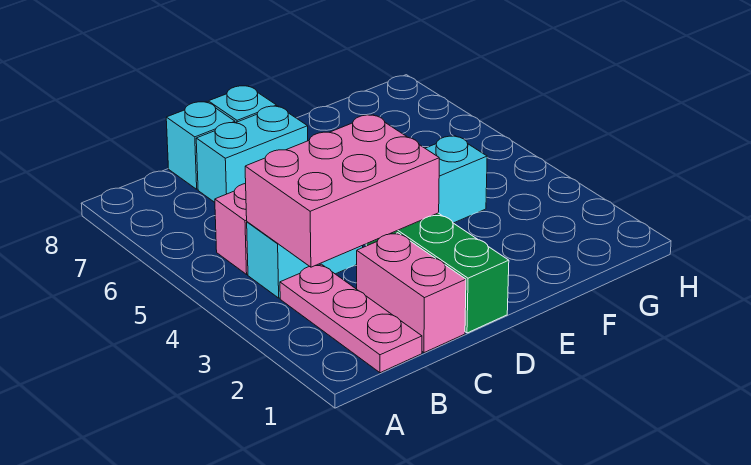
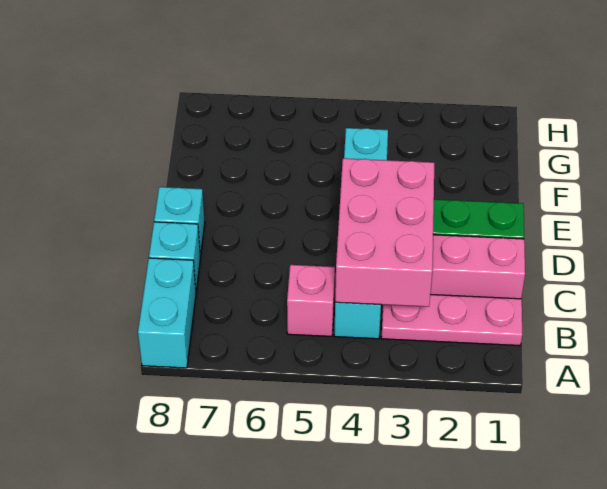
cyan 1x2 brick [196,106,308,202] -> cyan 1x2 brick moved to [138,258,196,368]

